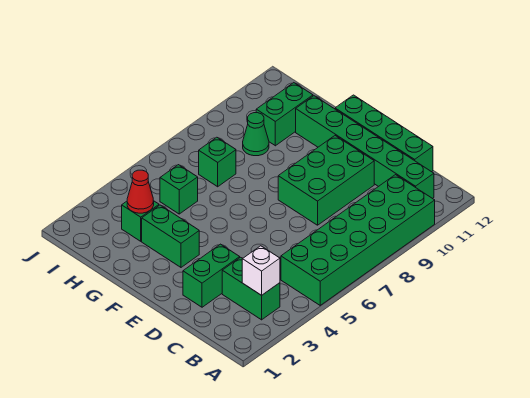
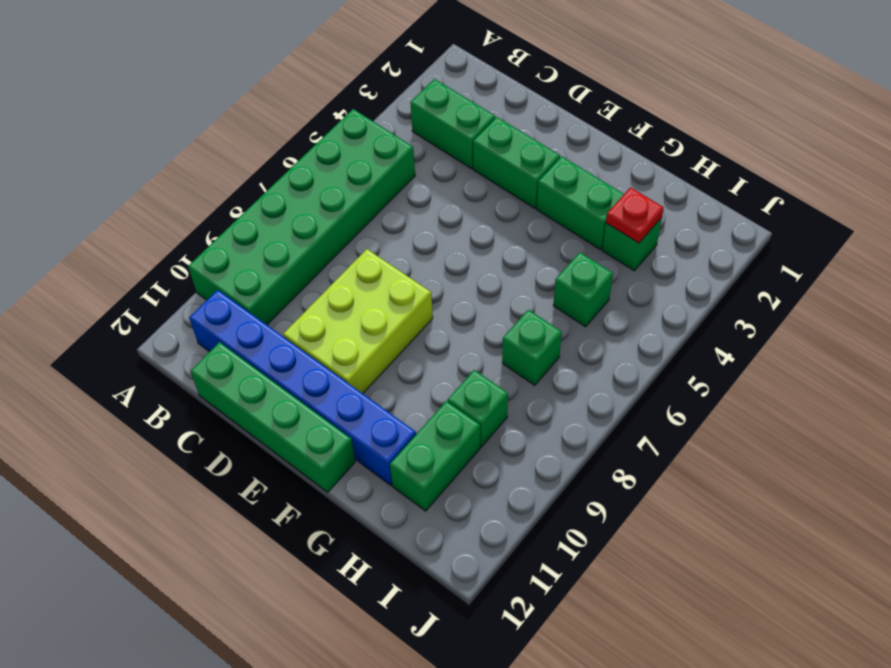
white 1x1 brick [242,246,280,295] -> none
green 1x6 brick [296,96,434,199] -> blue 1x6 brick [189,290,416,485]
green 1x2 brick [183,244,240,307] -> green 1x2 brick turned to [473,117,560,208]
green 2x3 brick [278,136,374,225] -> lime 2x3 brick [283,249,433,393]
red 1x1 cone [127,170,154,213] -> red 1x1 plate [606,187,664,243]
green 1x1 cone [243,113,269,156] -> green 1x1 brick [448,370,508,447]

